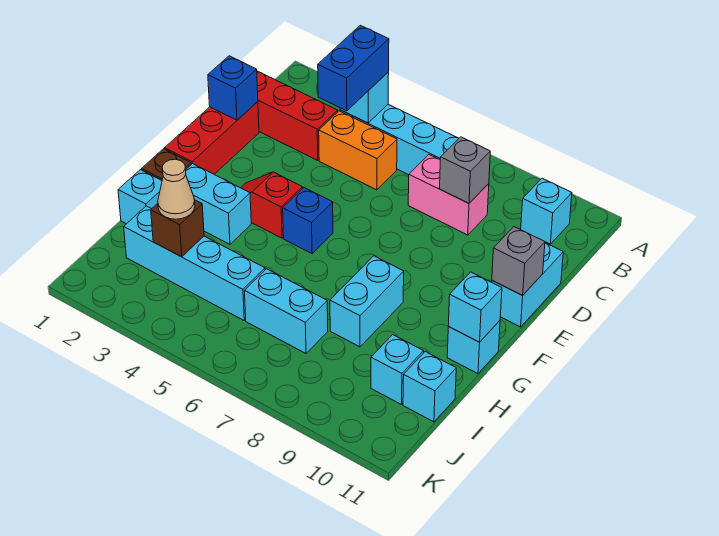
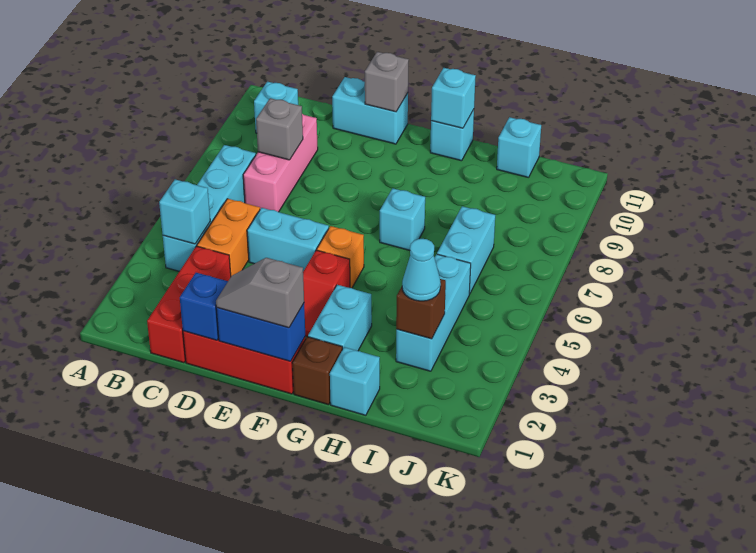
blue 1x2 brick [318,25,389,111] -> blue 1x2 brick moved to [216,303,305,361]
pink 1x2 brick [408,155,489,235] -> pink 1x3 brick [243,114,318,212]
none -> grey 1x2 slope [216,258,304,328]
blue 1x1 brick [283,188,333,254] -> orange 1x1 brick [317,226,364,288]
cyan 1x2 brick [330,256,404,347] -> cyan 1x2 brick moved to [247,208,329,271]
cyan 1x4 brick [124,206,265,320] -> cyan 1x3 brick [396,254,471,371]
tan 1x1 cone [158,159,195,219] -> cyan 1x1 cone [402,239,441,301]
cyan 1x1 brick [371,335,424,404] -> cyan 1x1 brick moved to [380,188,425,250]

